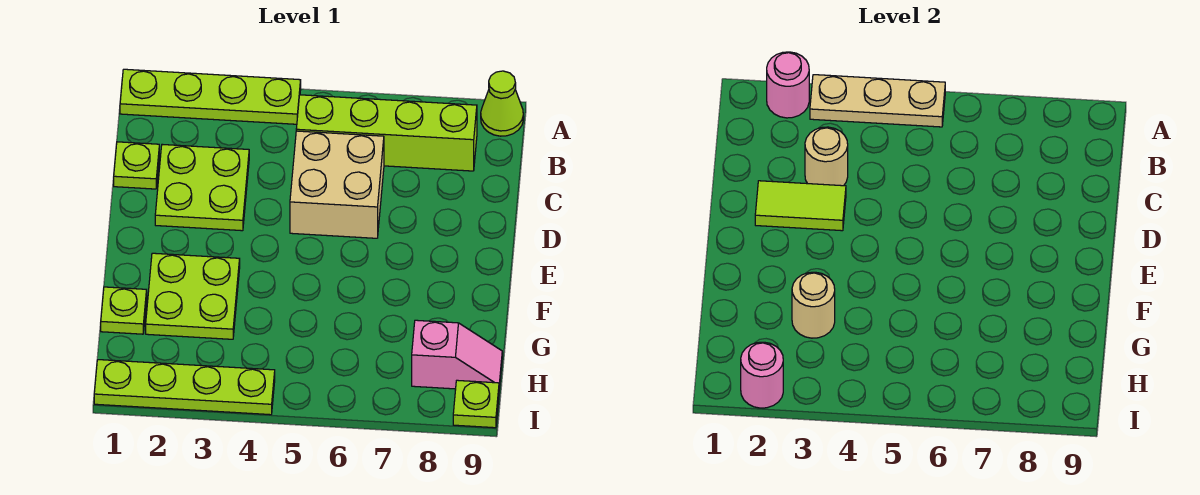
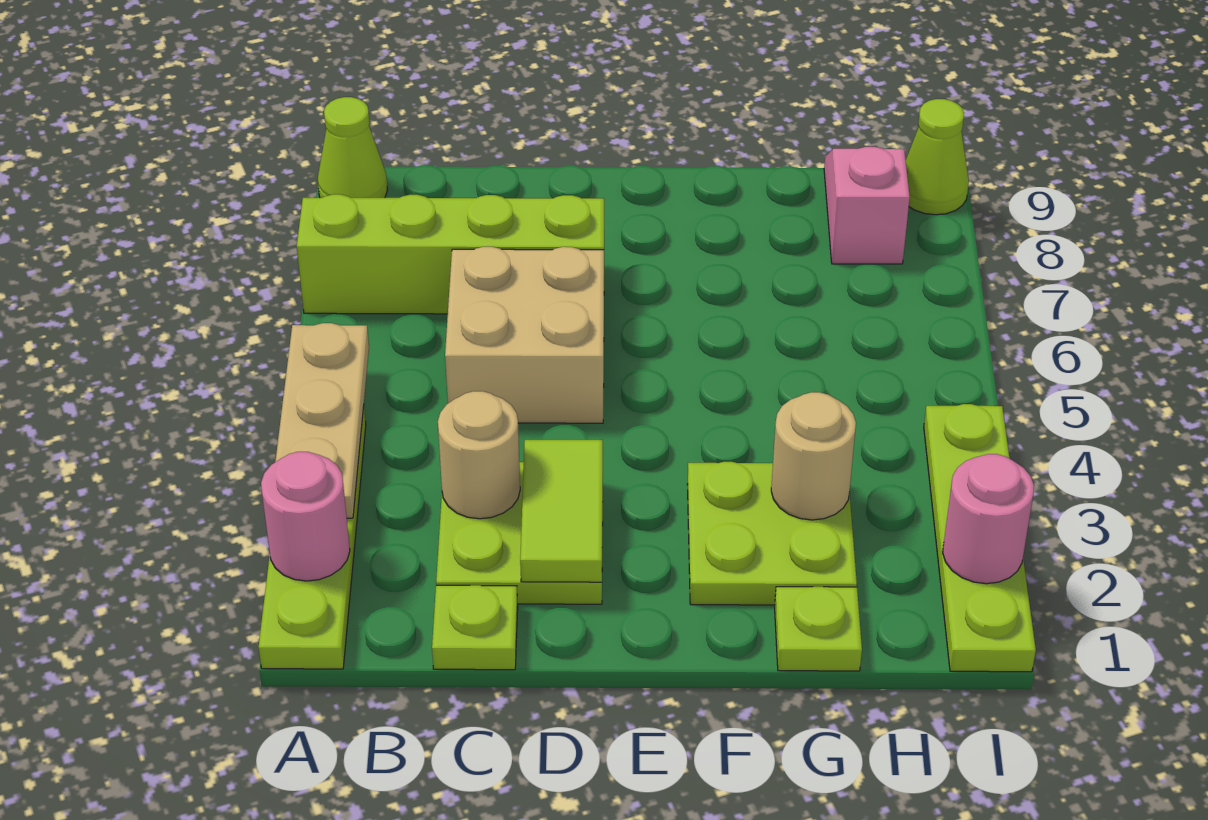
lime 1x4 brick [296,95,477,171] -> lime 1x4 brick turned to [297,194,604,314]
lime 1x1 plate [453,380,499,428] -> lime 1x1 cone [906,99,969,215]

